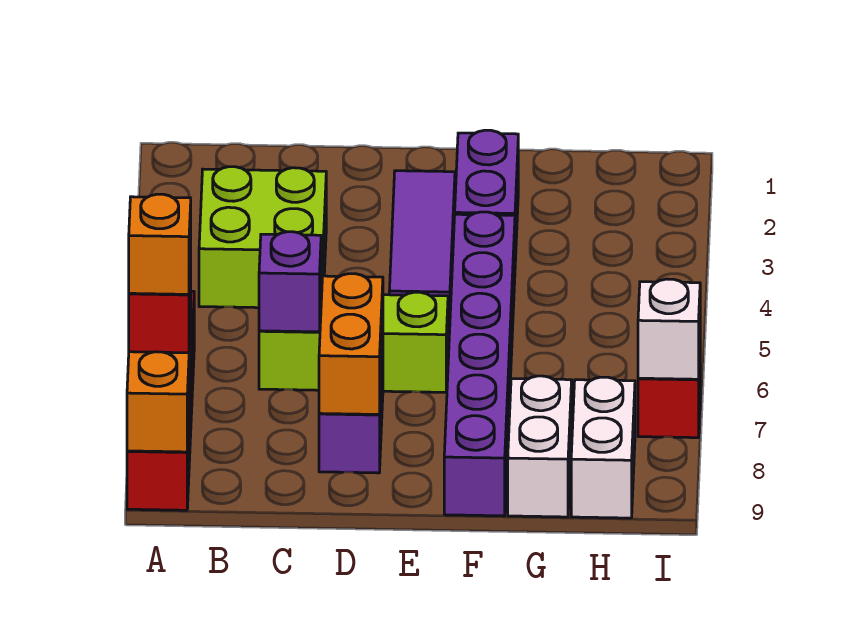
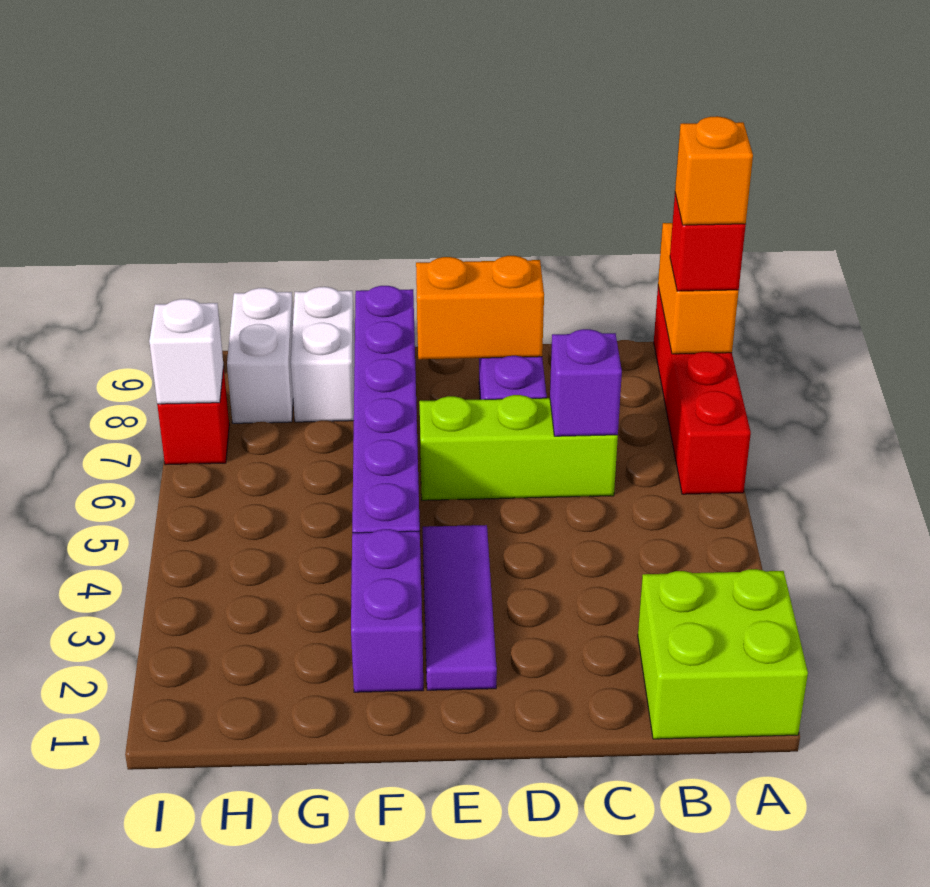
lime 2x2 brick [199,167,326,308] -> lime 2x2 brick moved to [638,569,808,739]
orange 1x2 brick [319,274,383,415] -> orange 1x2 brick turned to [416,256,544,359]

